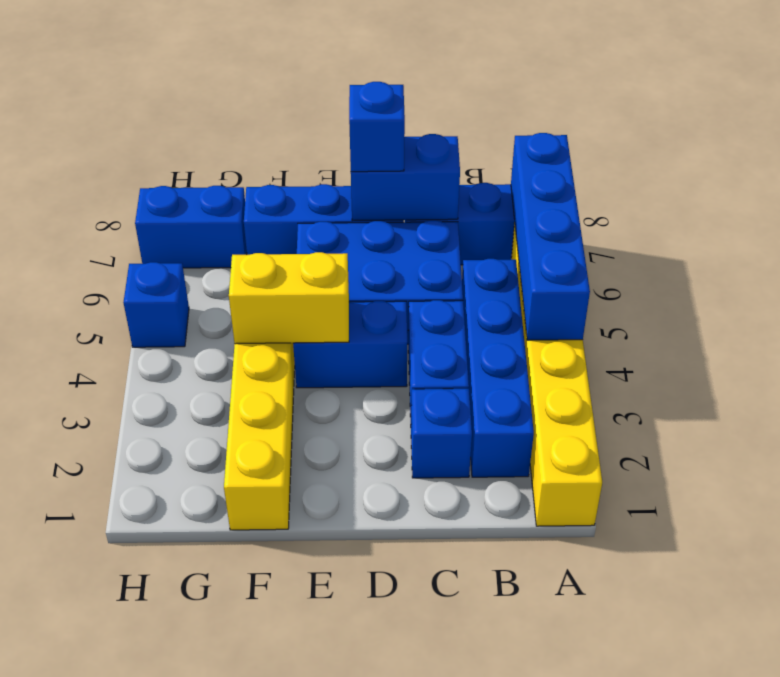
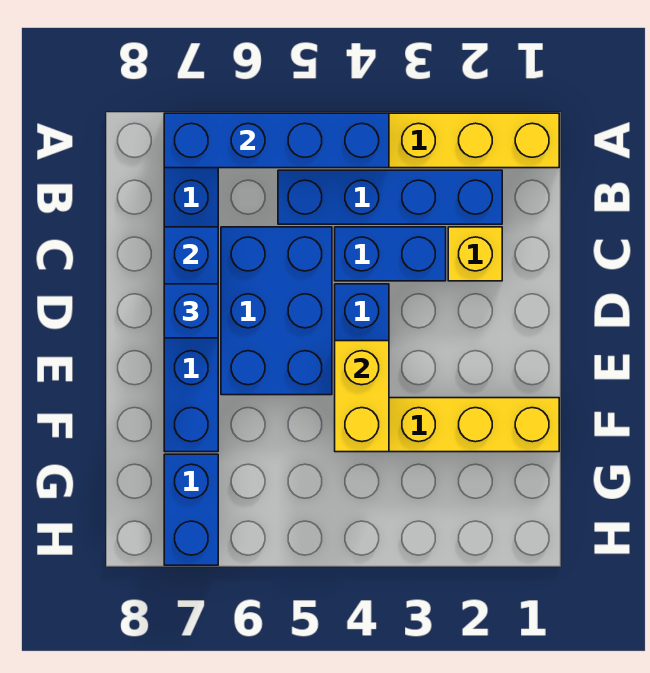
blue 1x1 brick [411,389,472,478] -> yellow 1x1 brick [448,227,502,281]
blue 1x1 brick [123,262,189,347] -> none

